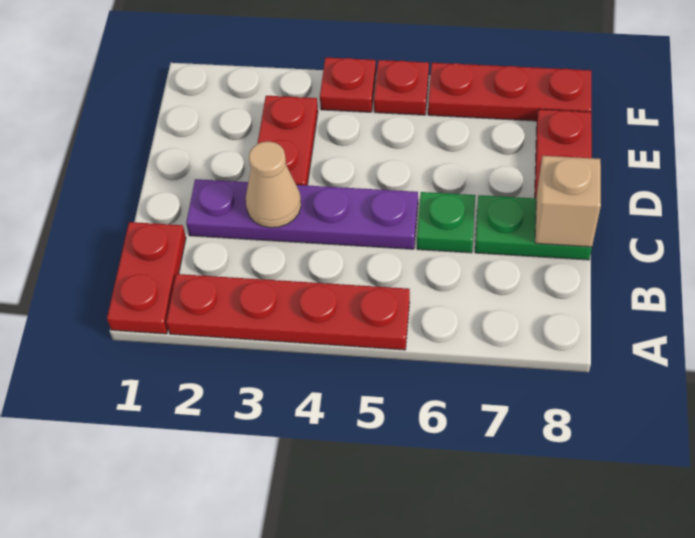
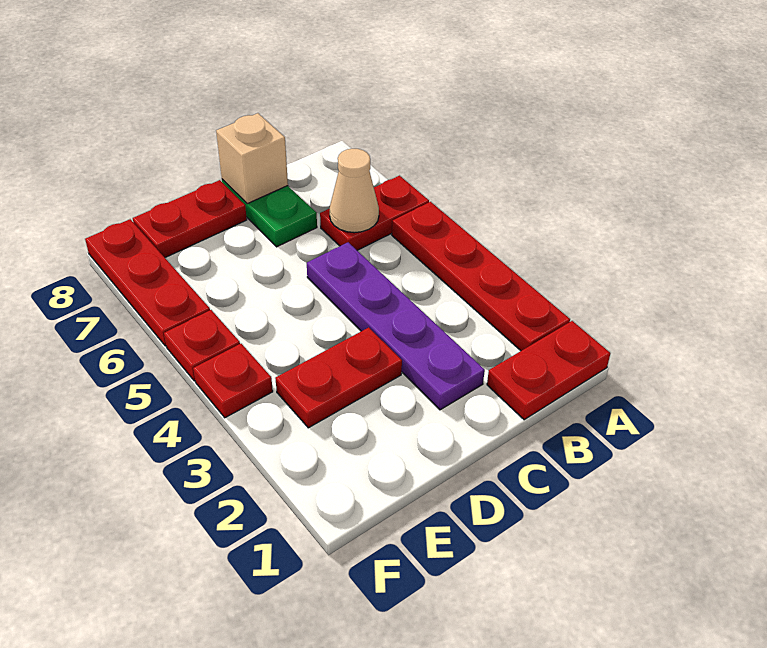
none -> red 1x2 plate [320,176,429,251]
tan 1x1 cone [246,141,301,228] -> tan 1x1 cone moved to [329,149,379,233]
green 1x1 plate [417,192,475,253] -> none

